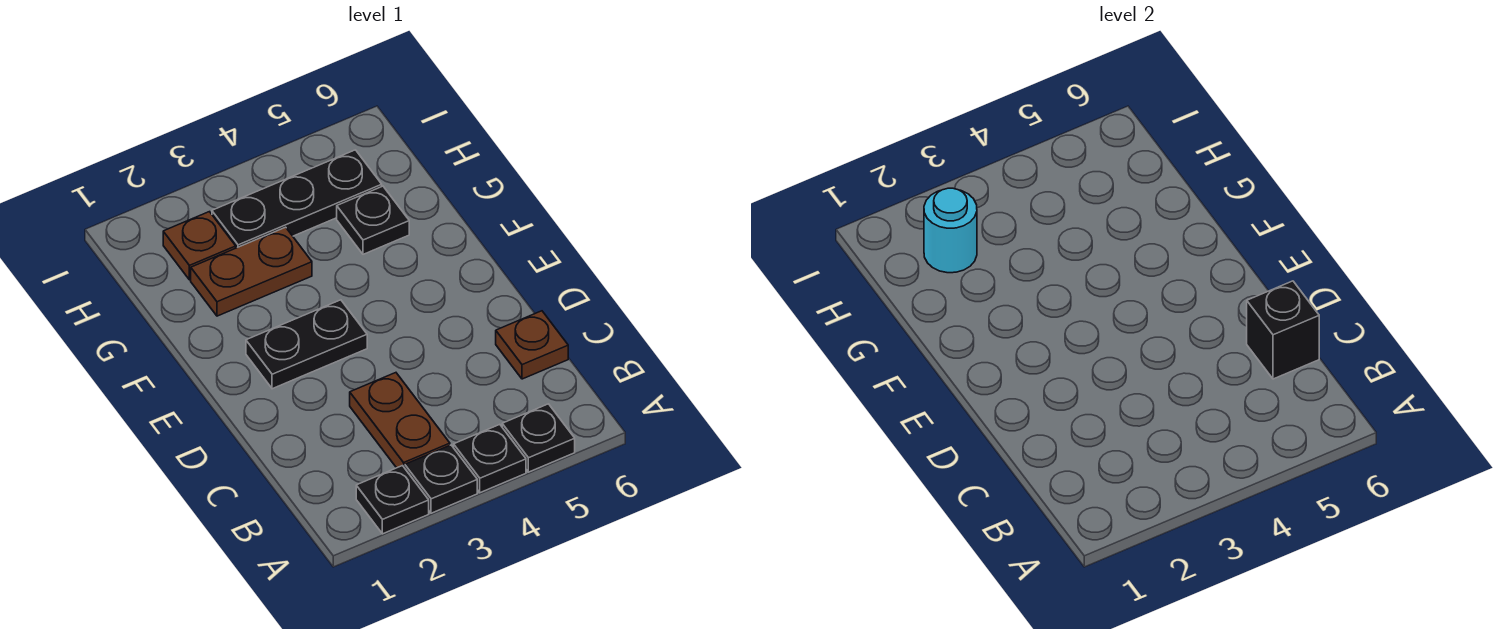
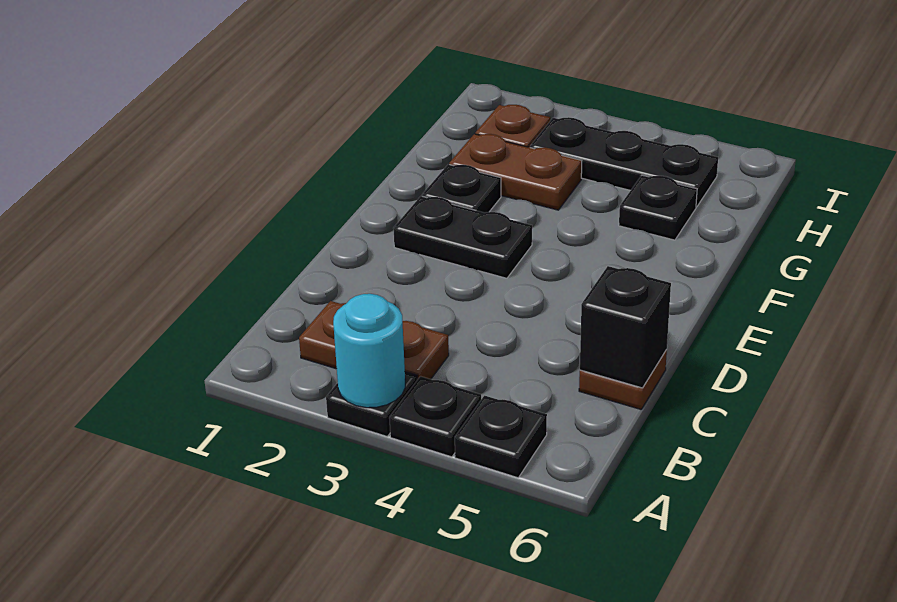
black 1x1 plate [356,466,429,534] -> black 1x1 plate moved to [422,164,501,213]
brown 1x2 plate [350,373,450,468] -> brown 1x2 plate turned to [299,301,449,380]
cyan 1x1 round brick [924,188,977,273] -> cyan 1x1 round brick moved to [333,294,405,408]

